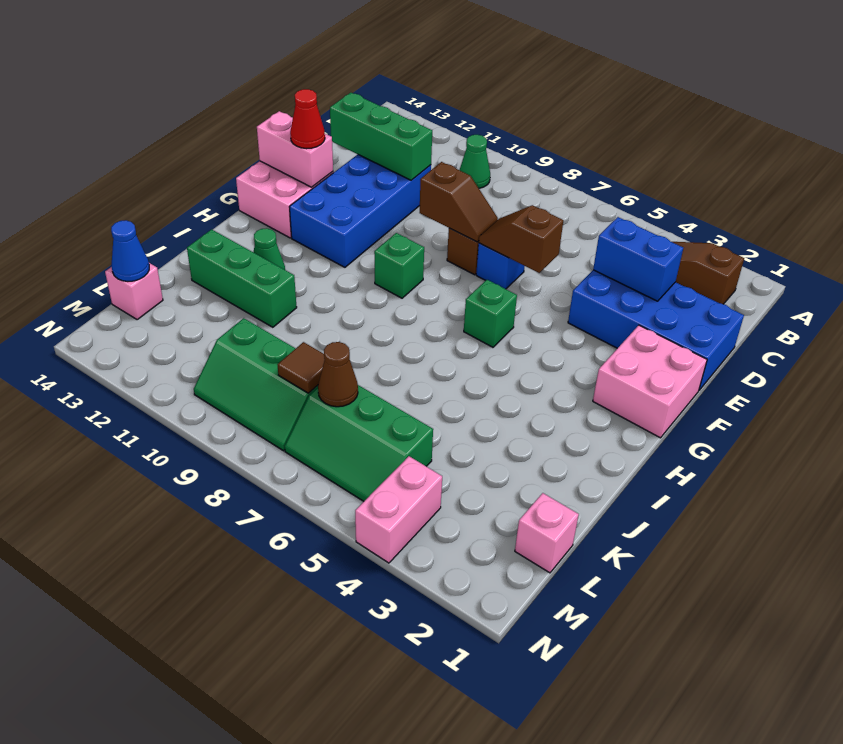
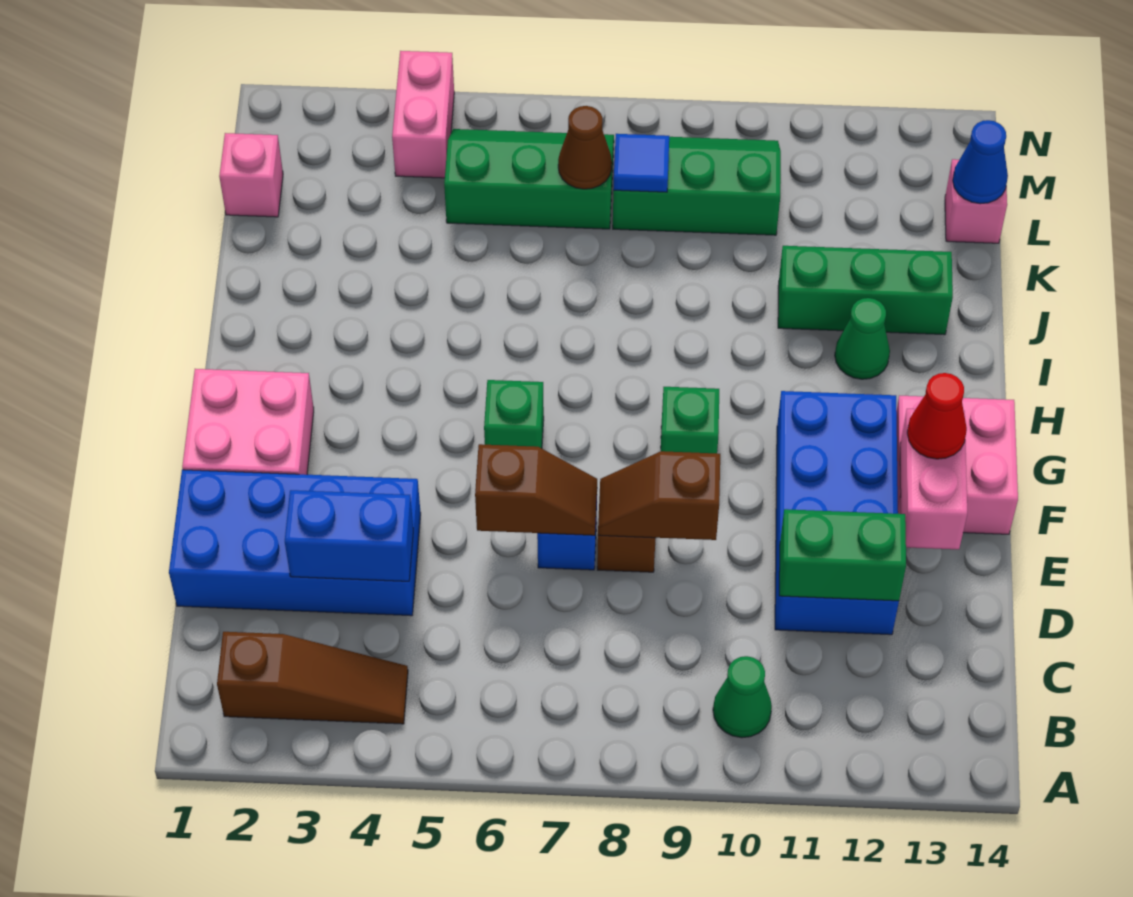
green 1x3 brick [330,93,432,180] -> green 1x2 brick [779,509,906,601]
pink 1x2 brick [257,111,333,187] -> pink 1x2 brick turned to [900,409,967,549]
brown 1x1 tile [278,342,325,393] -> blue 1x1 tile [613,134,669,192]

